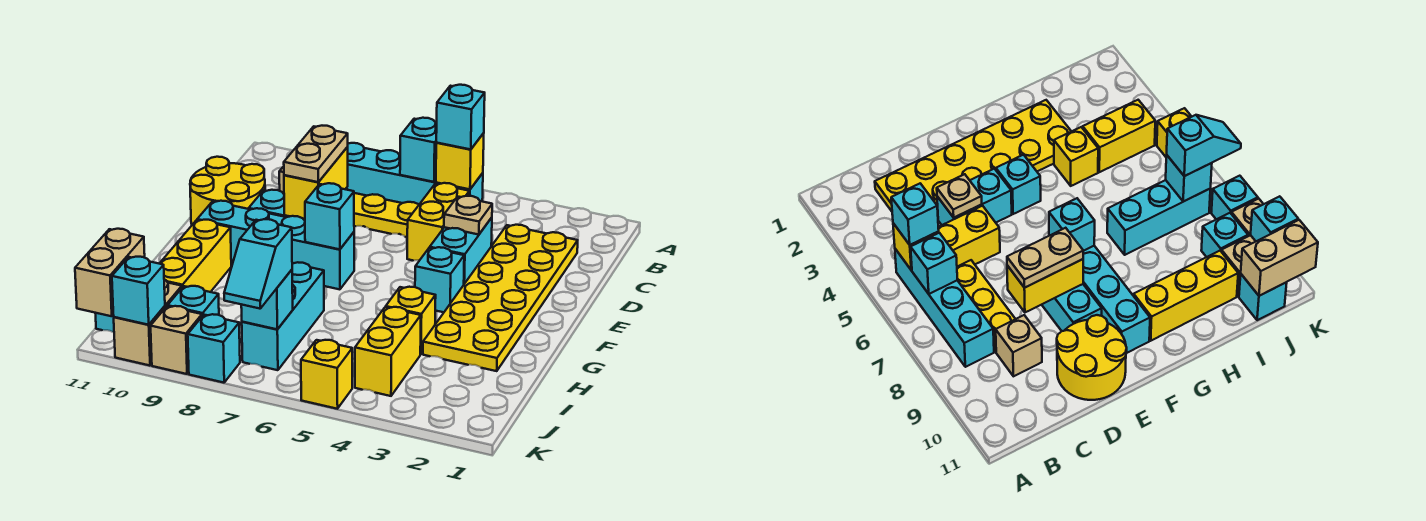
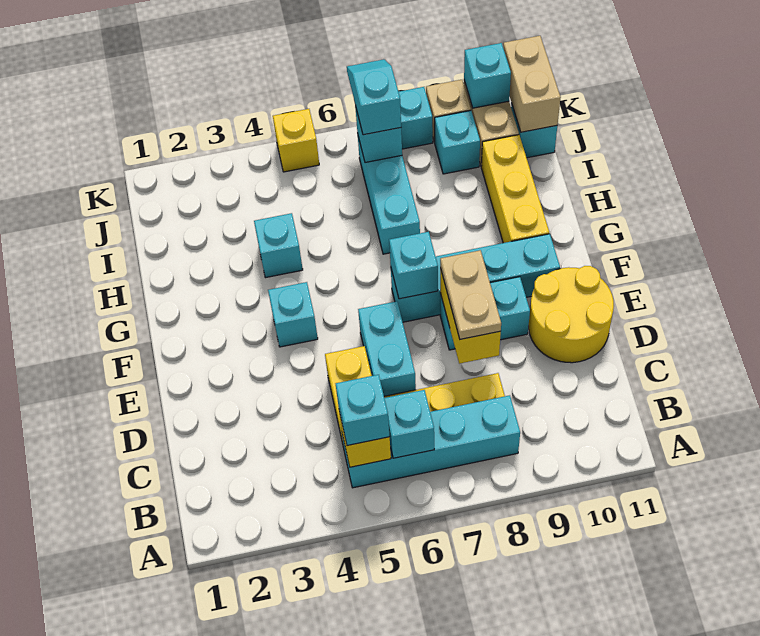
yellow 2x6 plate [423,225,578,371] -> none
tan 1x1 brick [996,315,1042,376] -> none
cyan 1x2 brick [430,218,492,284] -> cyan 1x2 brick moved to [358,301,416,396]
tan 1x1 plate [444,196,492,235] -> none
yellow 1x1 brick [386,287,436,354] -> cyan 1x1 brick [254,213,303,278]
yellow 1x2 brick [355,307,421,396] -> none

